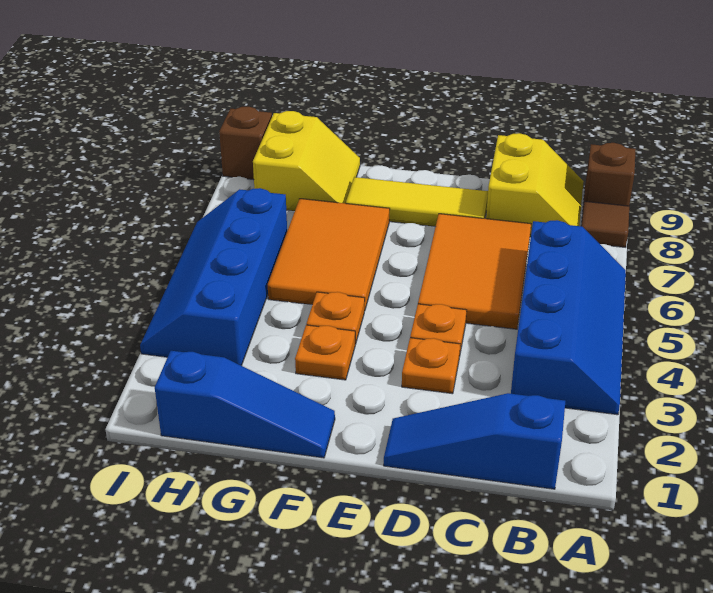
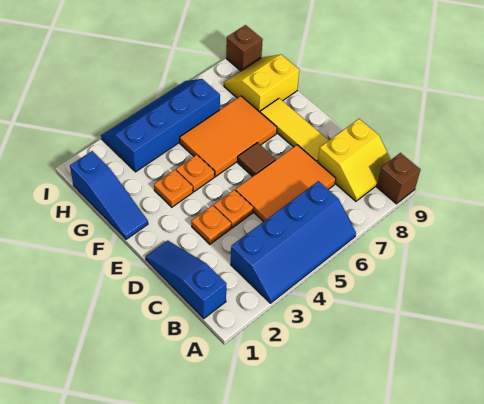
brown 1x1 tile [581,201,629,247] -> brown 1x1 tile moved to [238,142,276,176]
yellow 2x2 slope [253,111,360,211] -> yellow 2x2 slope turned to [224,55,299,112]

